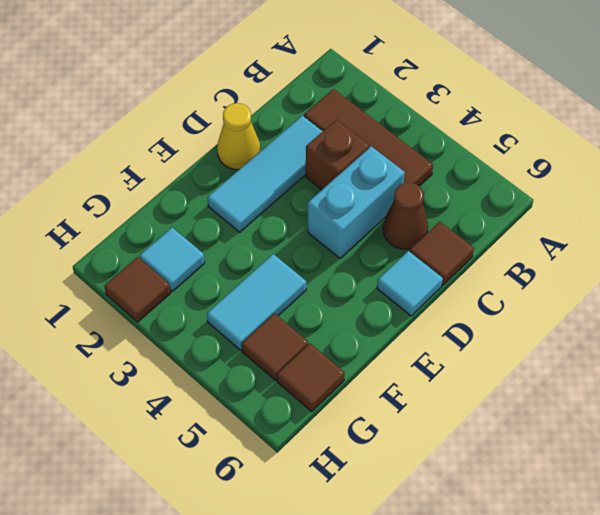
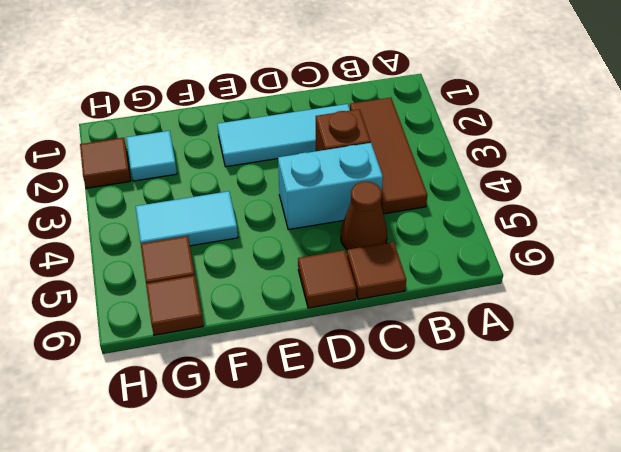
yellow 1x1 cone [217,103,260,170] -> none
cyan 1x1 tile [377,251,443,316] -> brown 1x1 tile [298,250,356,308]

